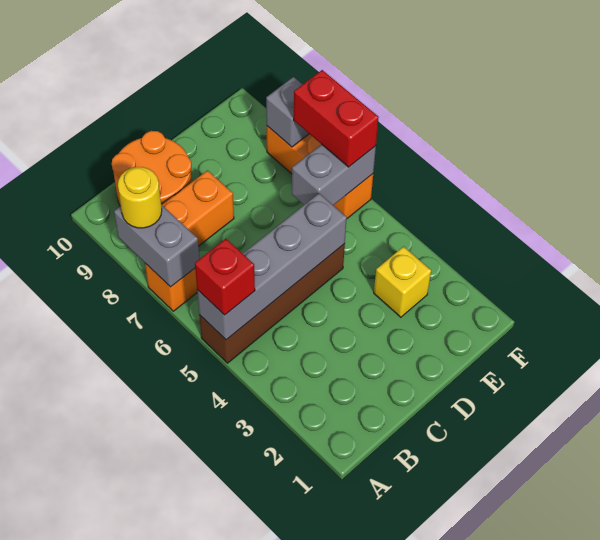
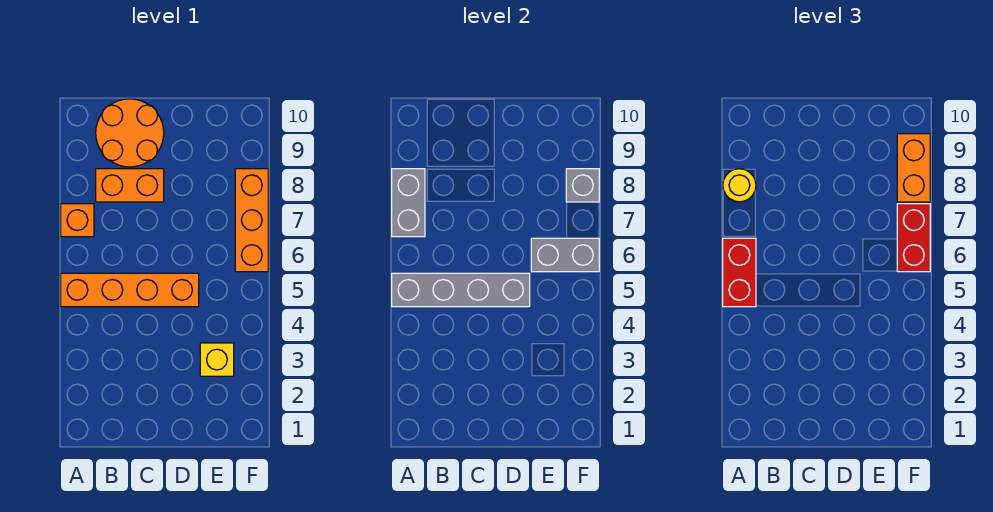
brown 1x4 brick [199,244,345,363] -> orange 1x4 brick [61,273,199,307]
red 1x1 brick [195,239,255,315] -> red 1x2 brick [723,238,756,307]
none -> orange 1x2 brick [897,134,930,202]

